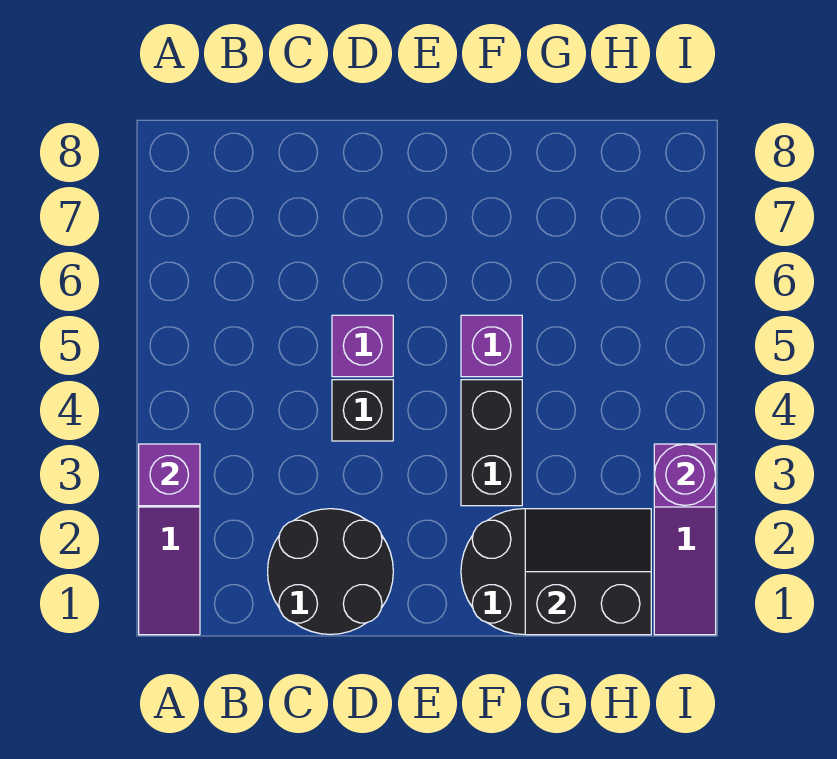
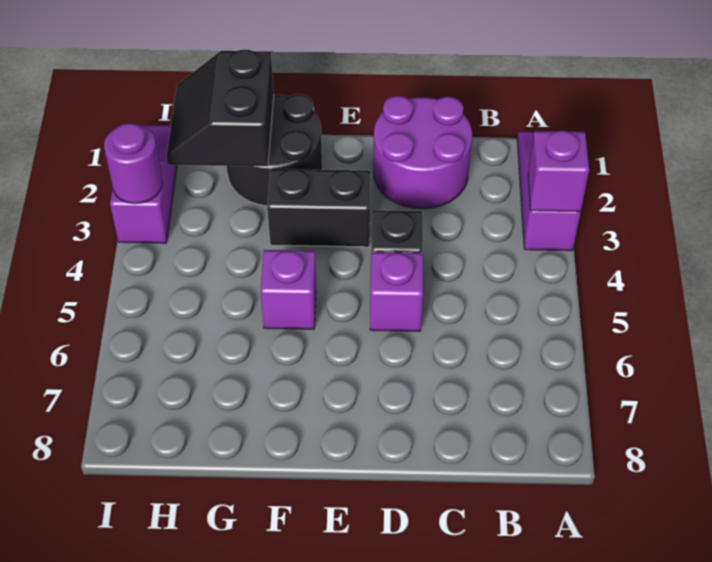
black 2x2 round brick [268,509,393,634] -> purple 2x2 round brick [373,96,472,209]
black 1x2 brick [461,380,522,506] -> black 1x2 brick turned to [267,169,371,247]
black 2x2 slope [525,509,651,635] -> black 2x2 slope turned to [167,50,274,167]

